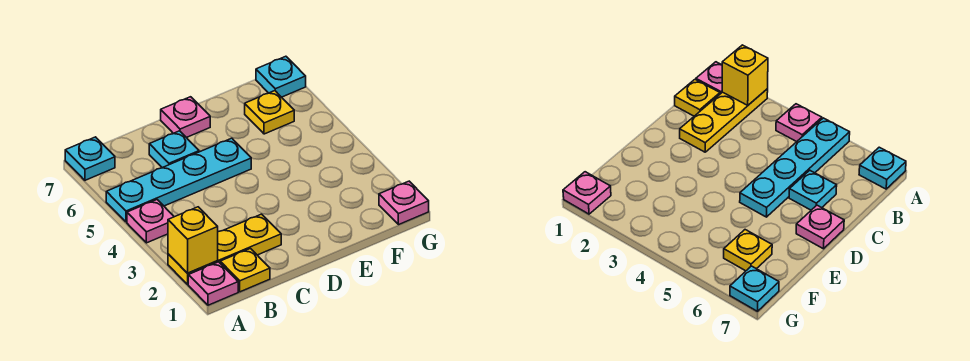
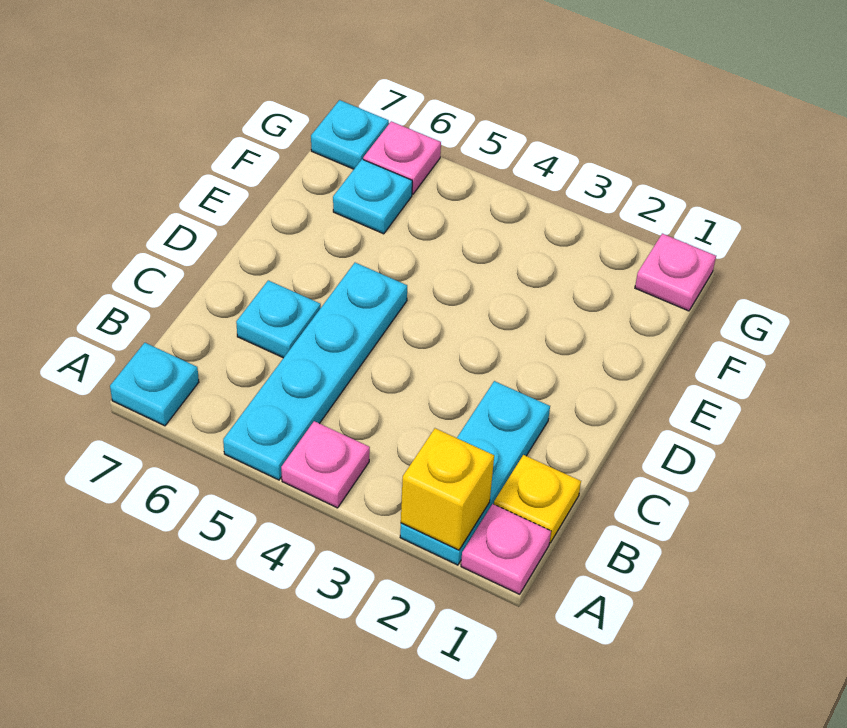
yellow 1x3 plate [168,214,281,284] -> cyan 1x3 plate [400,381,550,565]
pink 1x1 plate [161,97,210,138] -> pink 1x1 plate moved to [363,121,441,194]
yellow 1x1 plate [245,91,294,134] -> cyan 1x1 plate [333,159,412,234]

